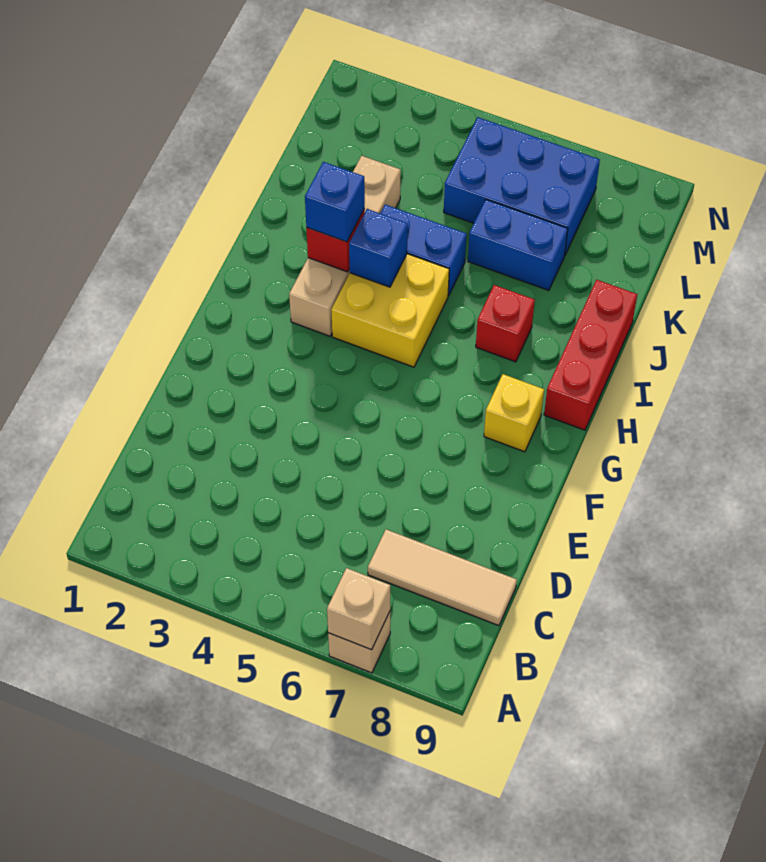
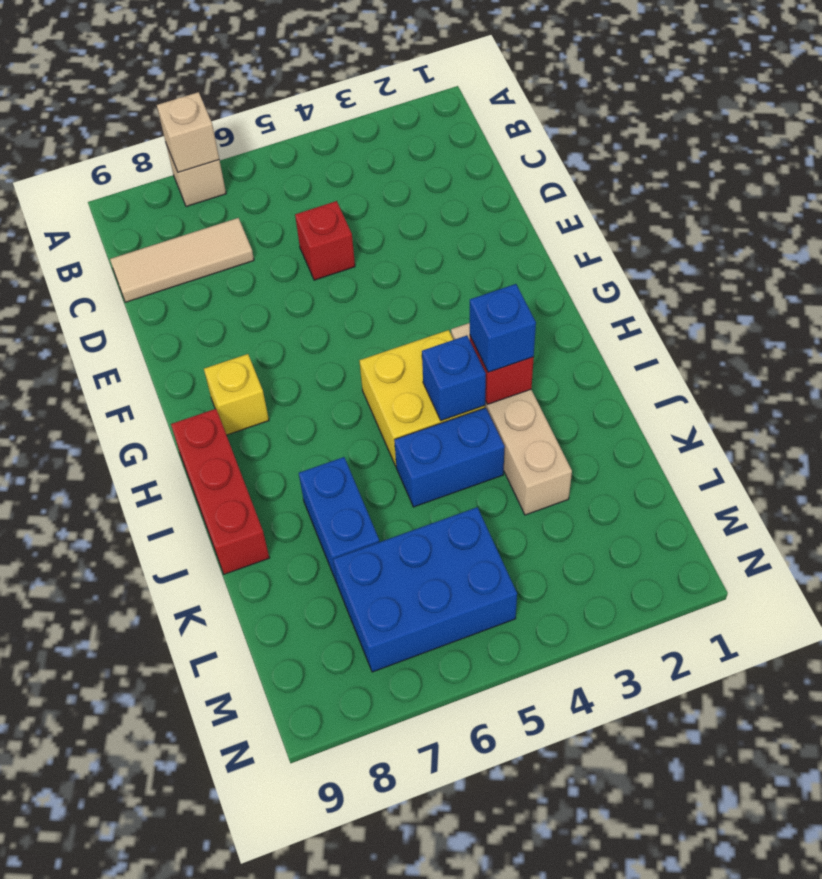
red 1x1 brick [476,285,535,362] -> red 1x1 brick moved to [295,201,355,280]
blue 1x2 brick [468,200,568,290] -> blue 1x2 brick turned to [299,457,379,583]

